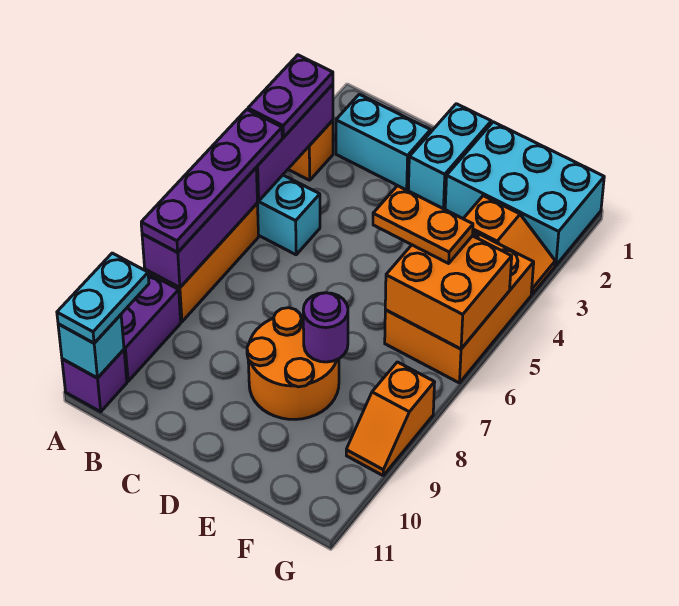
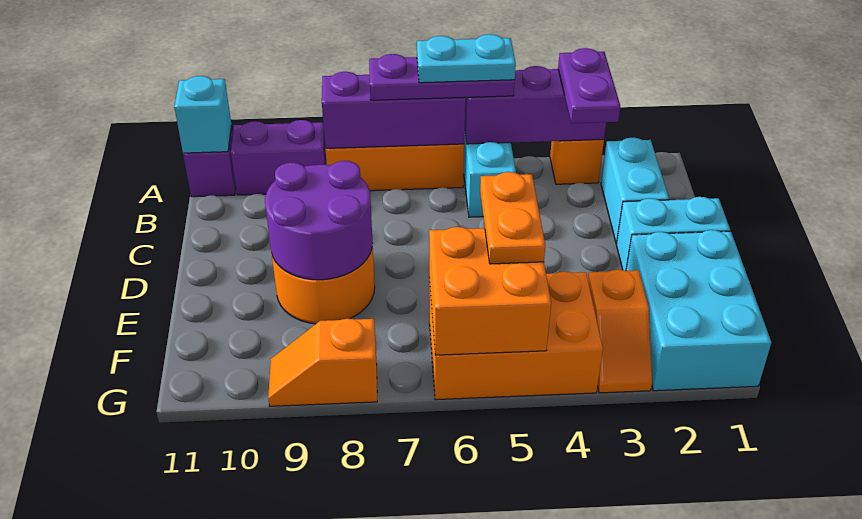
purple 1x2 plate [248,55,333,137] -> purple 1x2 plate turned to [558,48,620,123]
purple 1x4 plate [141,110,282,252] -> purple 1x3 plate [369,54,515,100]
cyan 1x2 plate [57,253,149,343] -> cyan 1x2 plate moved to [417,34,516,83]
purple 1x1 round brick [303,293,348,362] -> purple 2x2 round brick [265,161,373,280]

